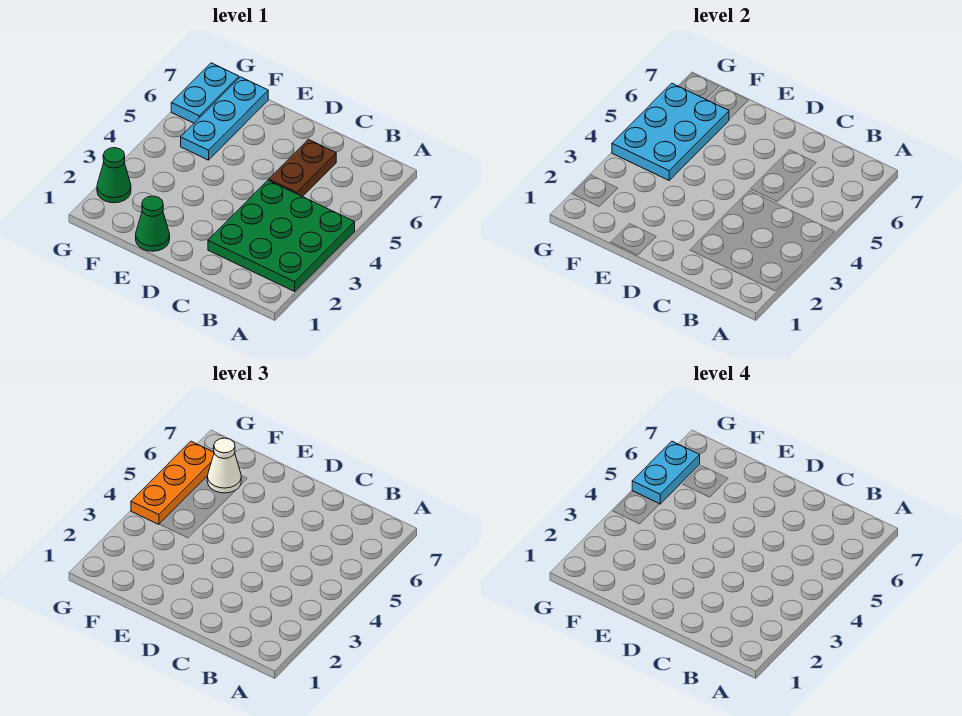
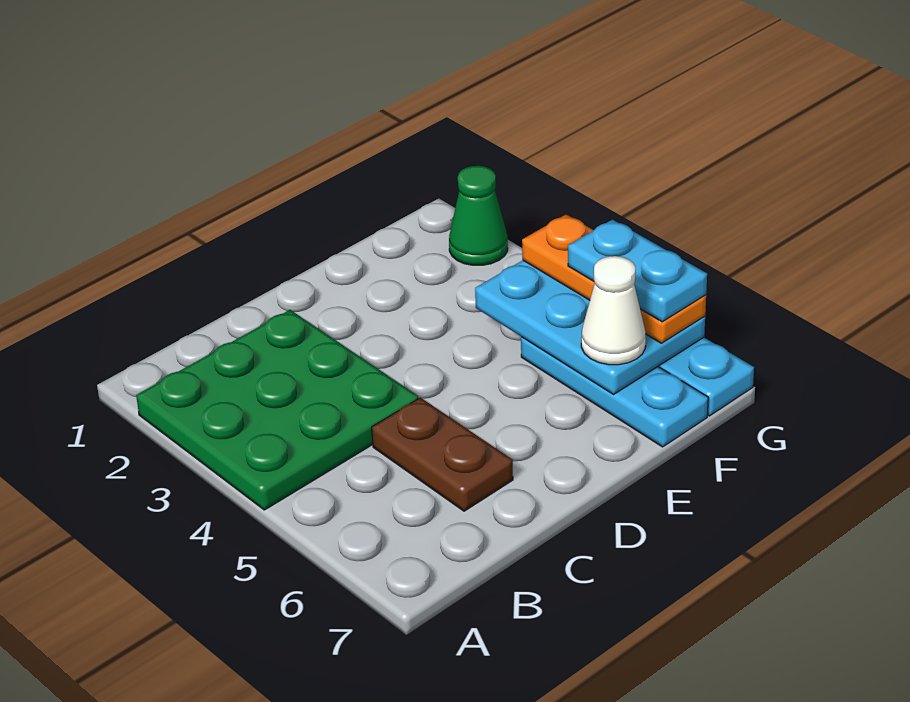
green 1x1 cone [136,196,170,251] -> none

